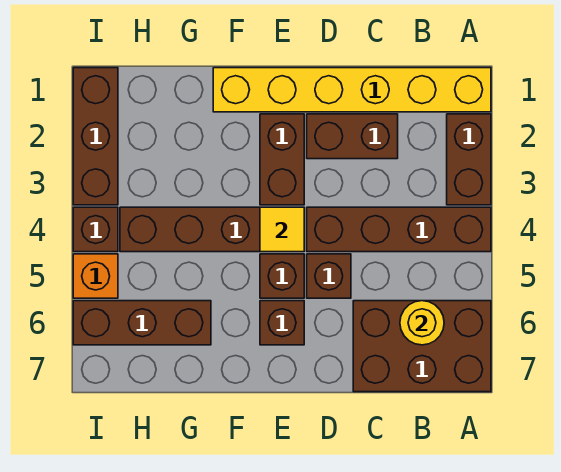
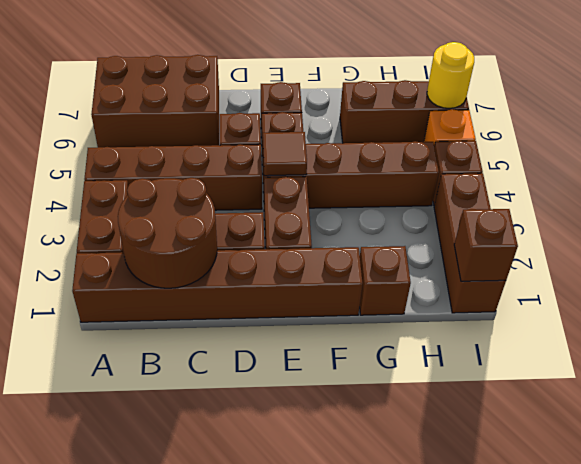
yellow 1x6 brick [213,68,491,112] -> brown 1x6 brick [72,247,363,322]
none -> brown 2x2 round brick [118,178,217,288]
yellow 1x1 round brick [400,301,444,345] -> yellow 1x1 round brick moved to [427,42,474,108]
yellow 1x1 tile [260,207,304,252] -> brown 1x1 tile [263,132,307,176]
none -> brown 1x1 brick [360,246,411,315]
none -> brown 1x1 brick [454,209,518,281]

